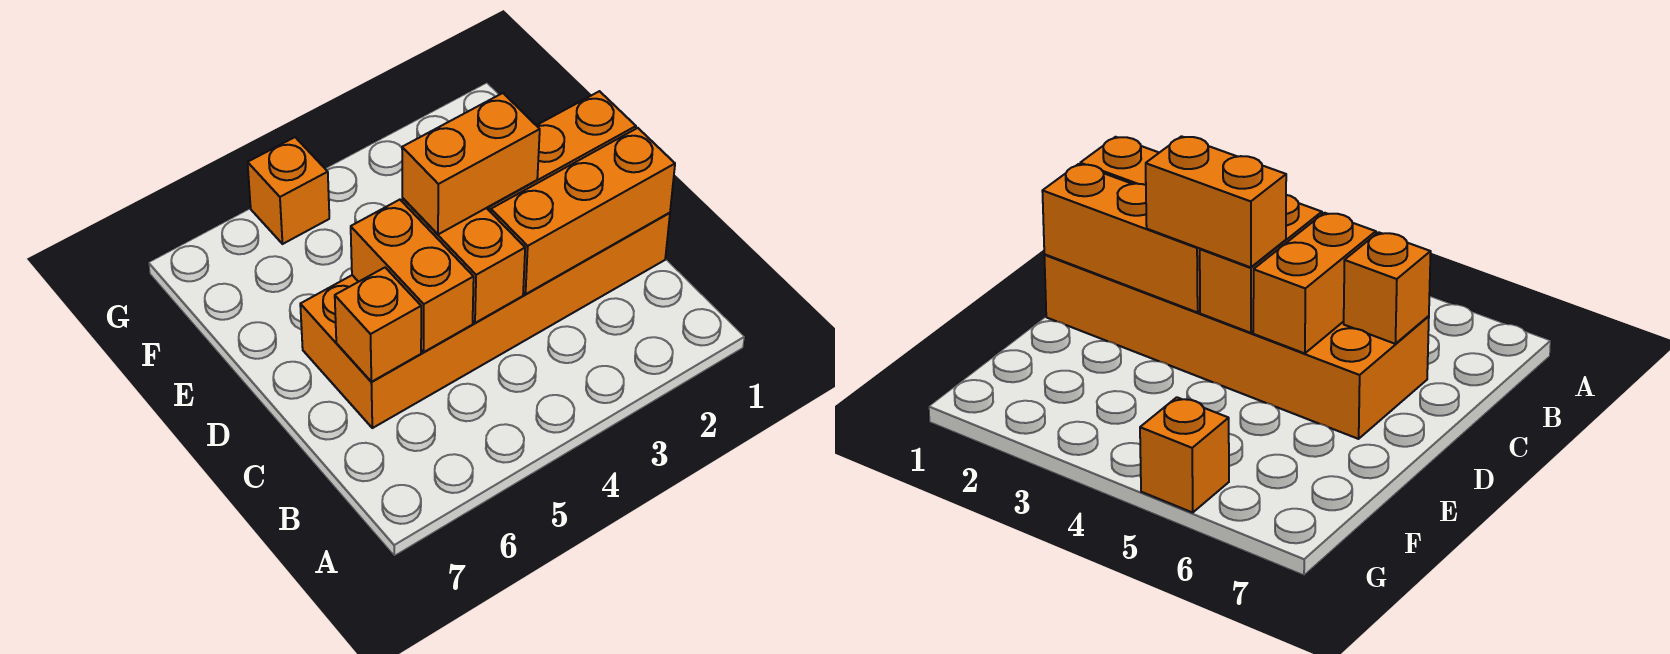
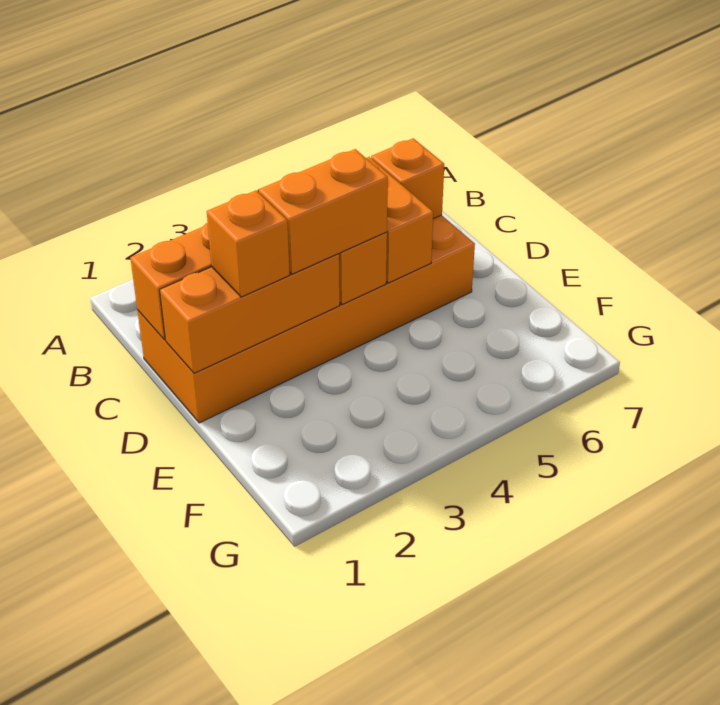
orange 1x1 brick [248,137,329,244] -> orange 1x1 brick moved to [207,191,290,297]

